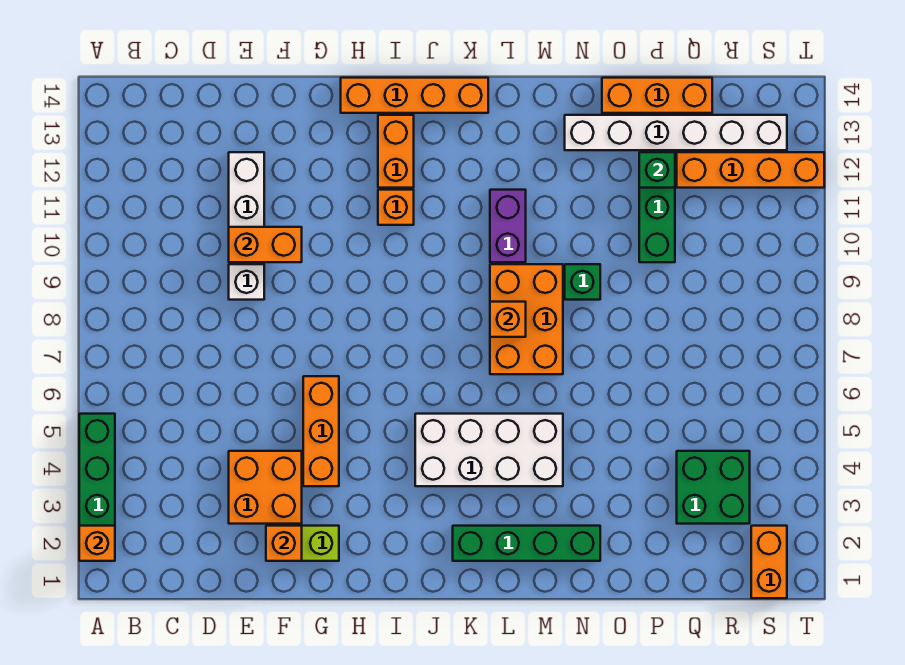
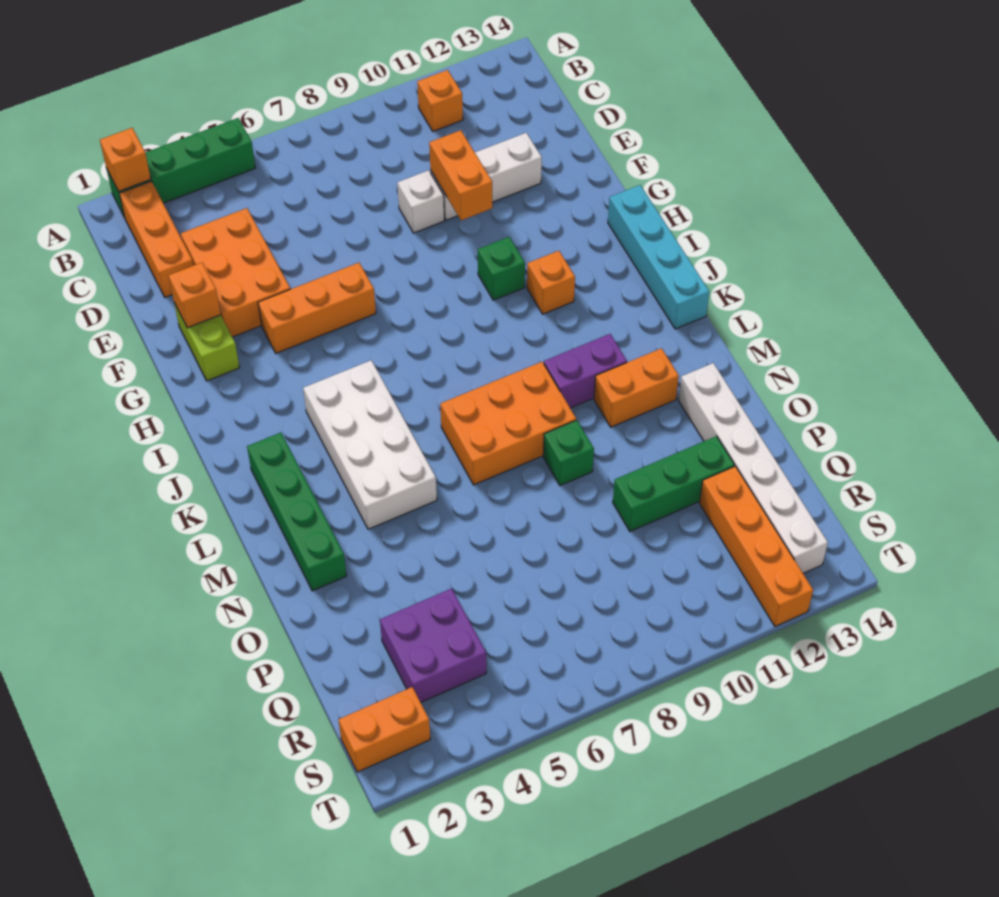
orange 2x2 brick [229,451,302,524] -> orange 2x3 brick [181,208,290,337]
orange 1x4 brick [341,78,488,113] -> cyan 1x4 brick [608,185,709,329]
orange 1x2 brick [378,115,414,188] -> orange 1x2 brick moved to [594,348,679,427]
orange 1x1 brick [490,302,526,337] -> orange 1x1 brick moved to [417,70,463,131]
orange 1x3 brick [602,78,712,113] -> orange 1x3 brick moved to [119,181,193,297]
green 1x1 brick [639,152,675,188] -> green 1x1 brick moved to [478,237,525,300]
green 2x2 brick [677,451,750,524] -> purple 2x2 brick [380,588,486,702]

